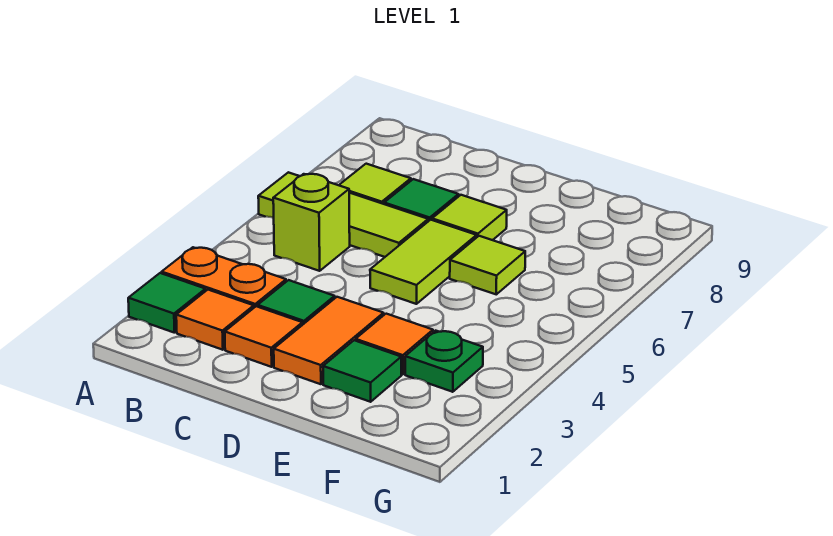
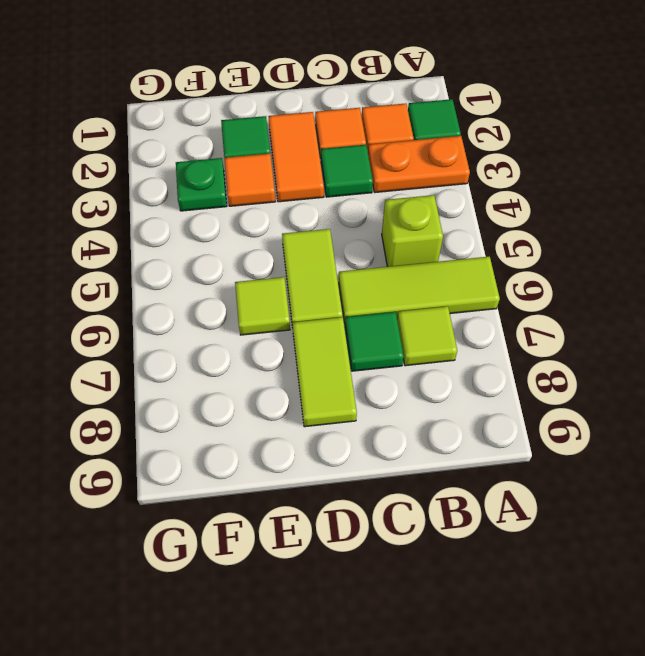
lime 1x1 tile [432,195,507,240] -> lime 1x2 tile [292,317,357,427]

